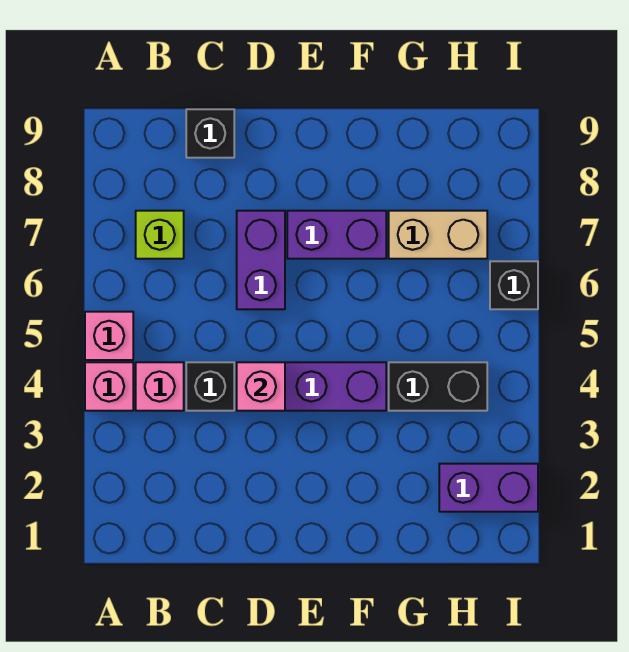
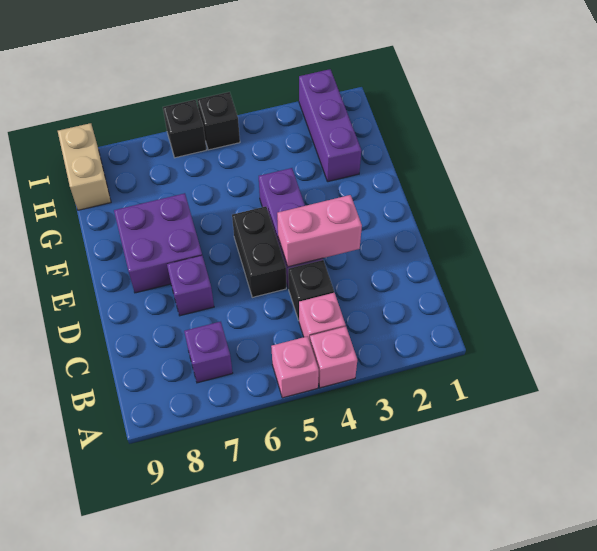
lime 1x1 brick [136,211,184,259] -> purple 1x1 brick [184,322,233,383]
black 1x1 brick [186,109,234,158] -> black 1x1 brick moved to [197,92,240,150]
pink 1x1 brick [237,362,285,411] -> pink 1x2 brick [277,195,362,267]
purple 1x2 brick [237,211,285,309] -> purple 1x1 brick [167,255,214,316]
purple 1x2 brick [287,211,386,259] -> purple 2x2 brick [114,193,202,293]
black 1x2 brick [389,362,487,411] -> black 1x2 brick moved to [232,206,286,297]
tan 1x2 brick [389,211,487,259] -> tan 1x2 brick moved to [58,123,111,210]
purple 1x2 brick [439,464,538,512] -> purple 1x3 brick [299,69,361,182]

